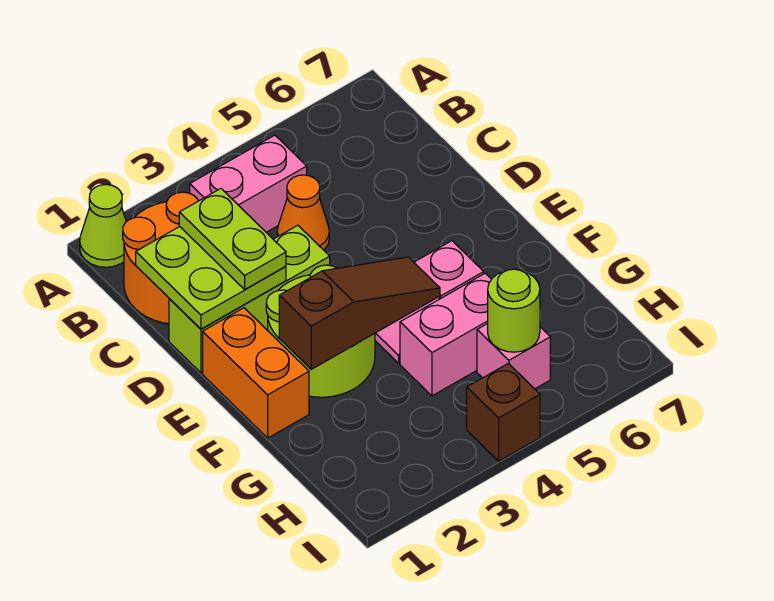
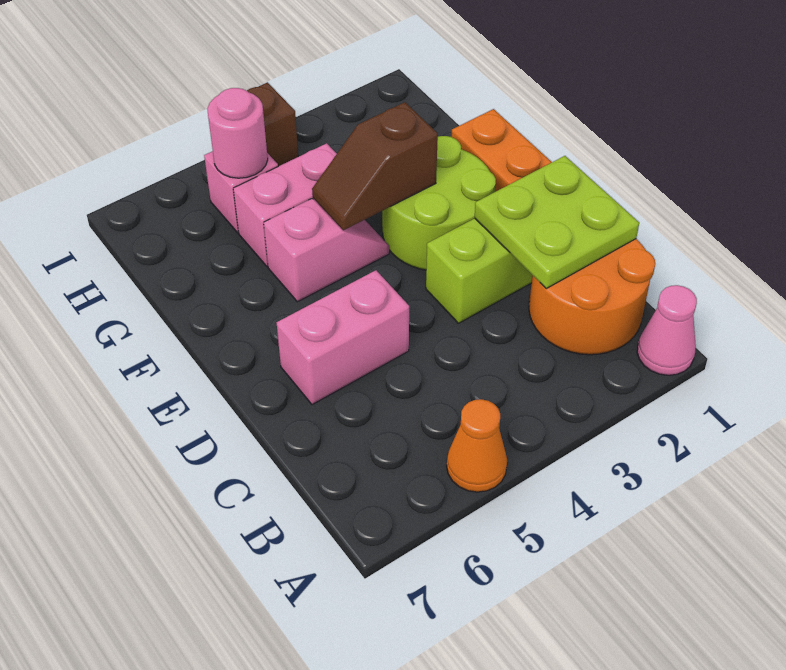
lime 1x1 cone [80,185,126,267] -> pink 1x1 cone [637,285,697,375]
pink 1x2 brick [190,135,307,232] -> pink 1x2 brick moved to [277,270,409,405]
lime 1x2 plate [179,189,286,289] -> none
orange 1x1 cone [277,175,329,250] -> orange 1x1 cone moved to [447,399,507,492]
brown 1x3 slope [279,257,440,369] -> brown 1x2 slope [312,102,438,230]
lime 1x1 round brick [488,269,540,352] -> pink 1x1 round brick [207,88,268,178]

